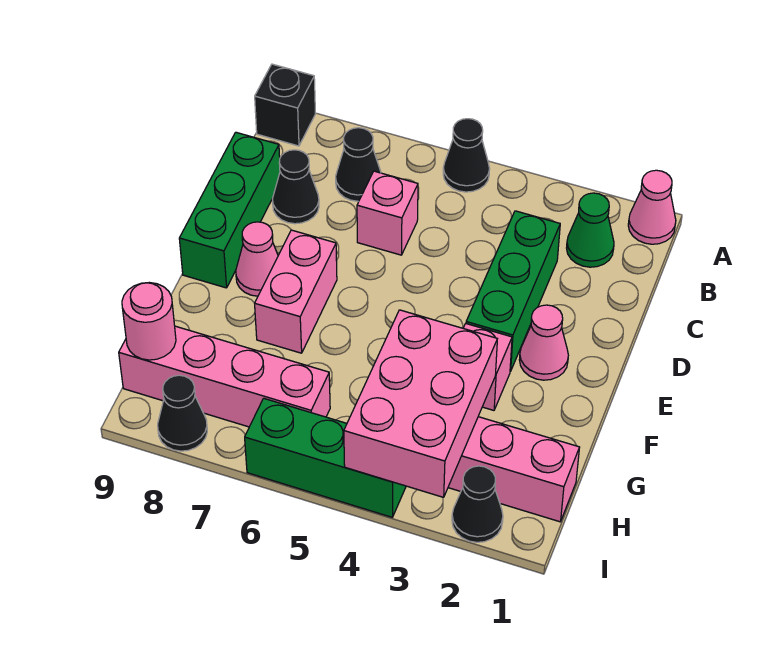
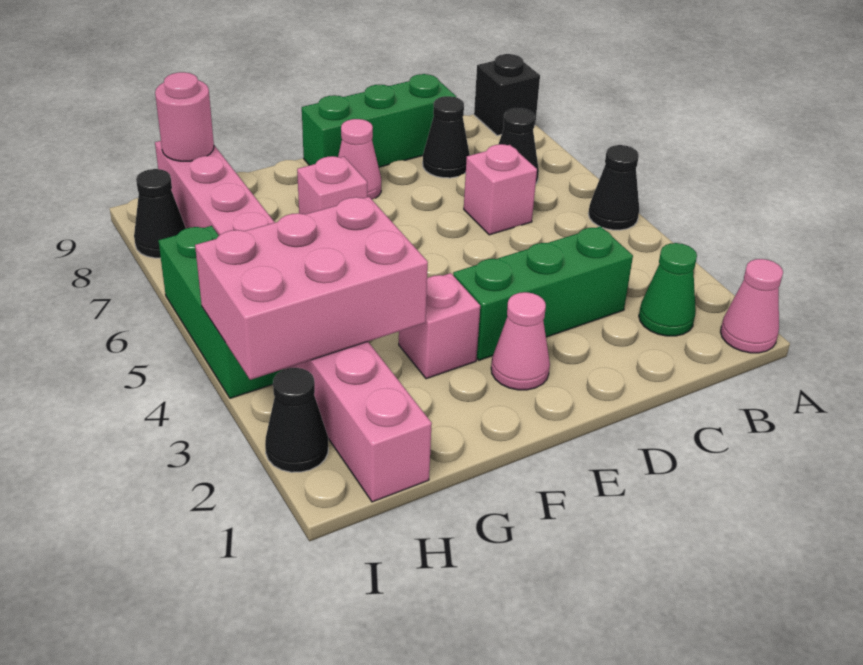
pink 1x2 brick [255,230,337,353] -> pink 1x1 brick [297,156,367,214]

